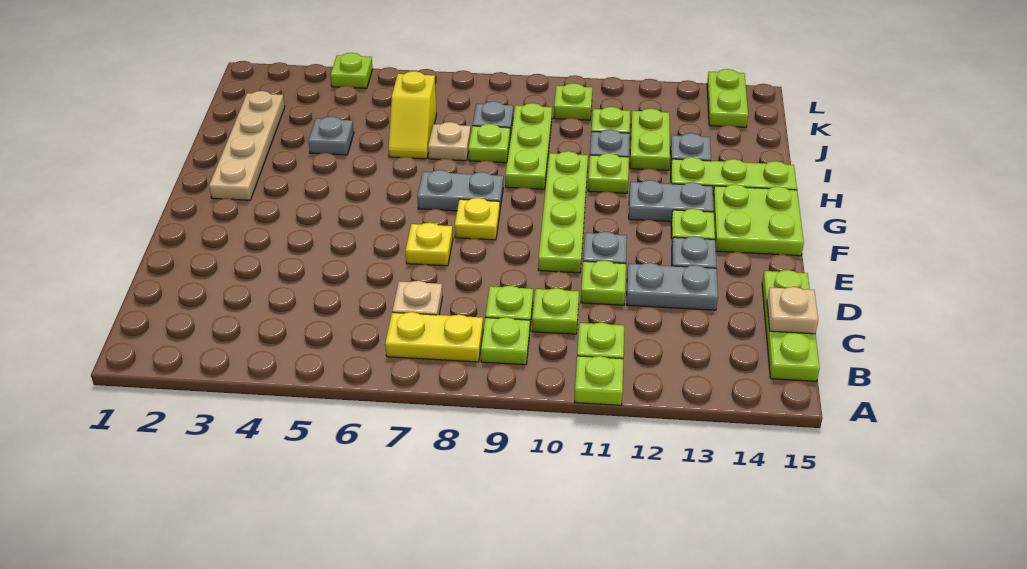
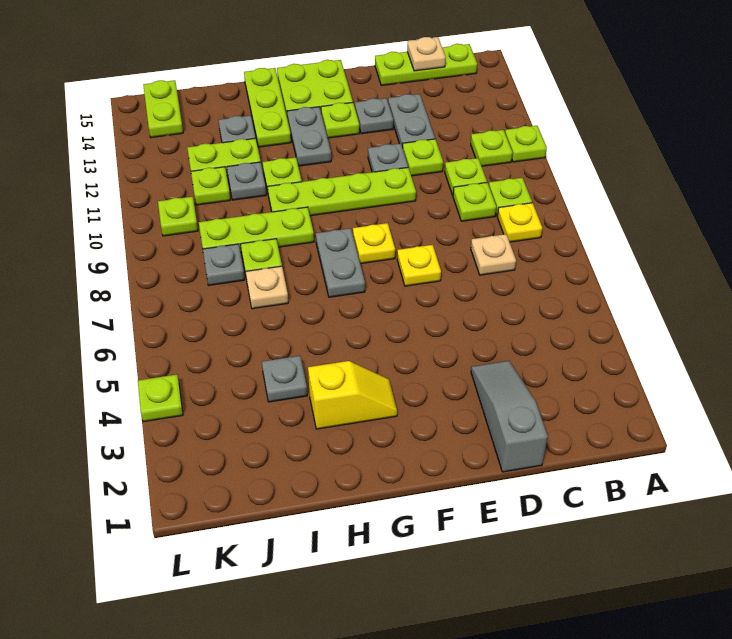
yellow 1x2 plate [385,312,483,362] -> yellow 1x1 plate [497,203,542,242]
none -> grey 1x3 slope [471,361,548,472]
tan 1x4 plate [209,91,285,200] -> none
yellow 1x2 slope [389,71,437,159] -> yellow 1x2 slope moved to [308,361,397,429]
lime 1x2 plate [707,69,748,127] -> lime 1x2 plate turned to [143,80,183,137]

